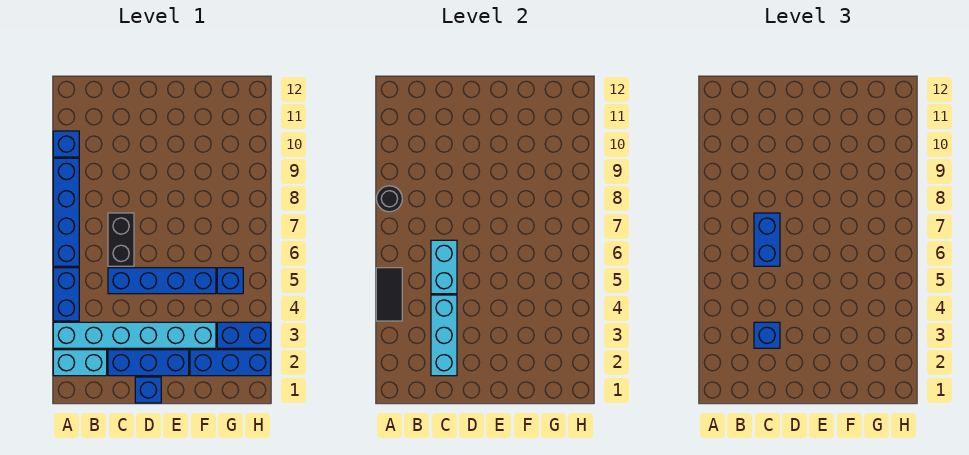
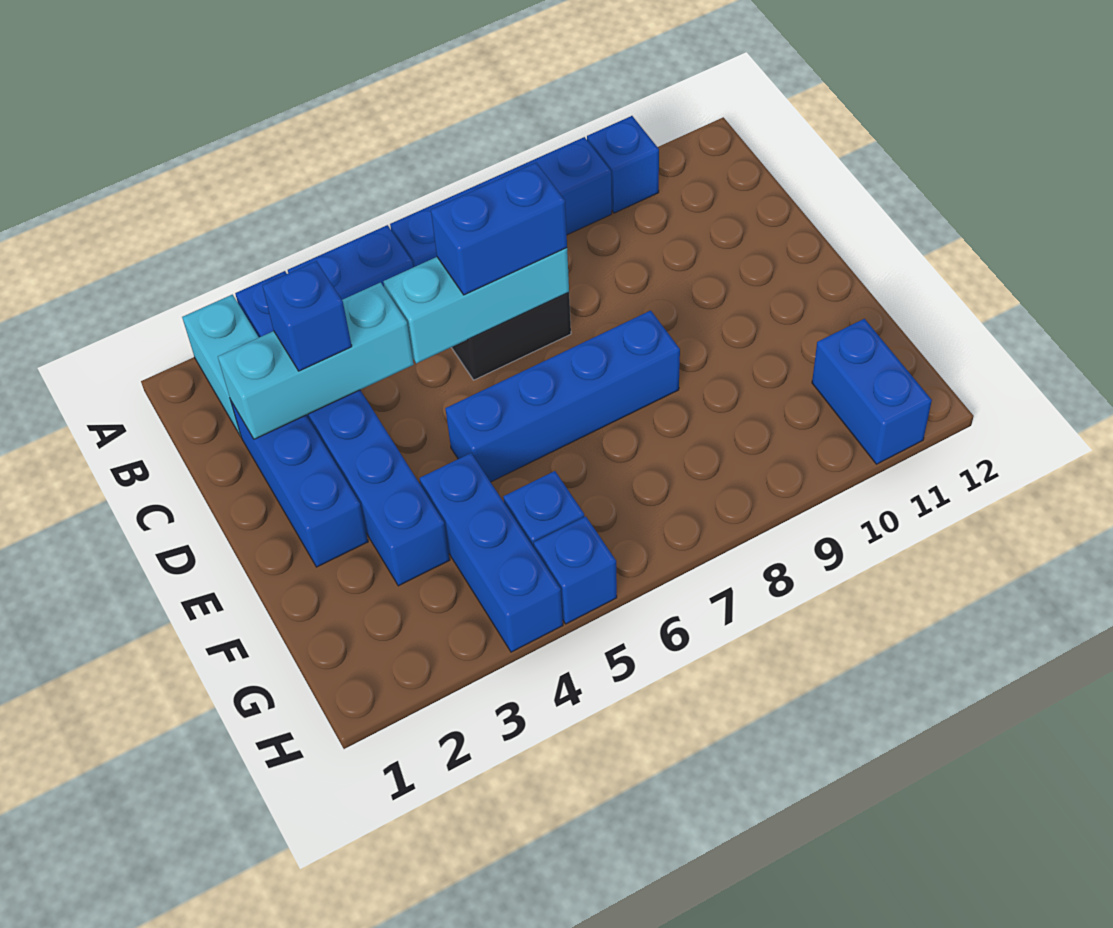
cyan 1x6 brick [53,322,216,348] -> blue 1x6 brick [235,271,450,586]
black 1x2 tile [376,268,402,321] -> none
black 1x1 round brick [376,186,402,212] -> none
blue 1x4 brick [108,268,216,294] -> blue 1x4 brick turned to [445,311,680,482]
cyan 1x2 brick [431,240,457,294] -> cyan 1x3 brick [383,248,569,363]
blue 1x1 brick [135,377,161,403] -> blue 1x1 brick moved to [534,516,617,624]
blue 1x3 brick [190,350,271,376] -> blue 1x3 brick moved to [420,453,563,652]
blue 1x2 brick [217,322,271,348] -> blue 1x2 brick moved to [812,319,932,464]

